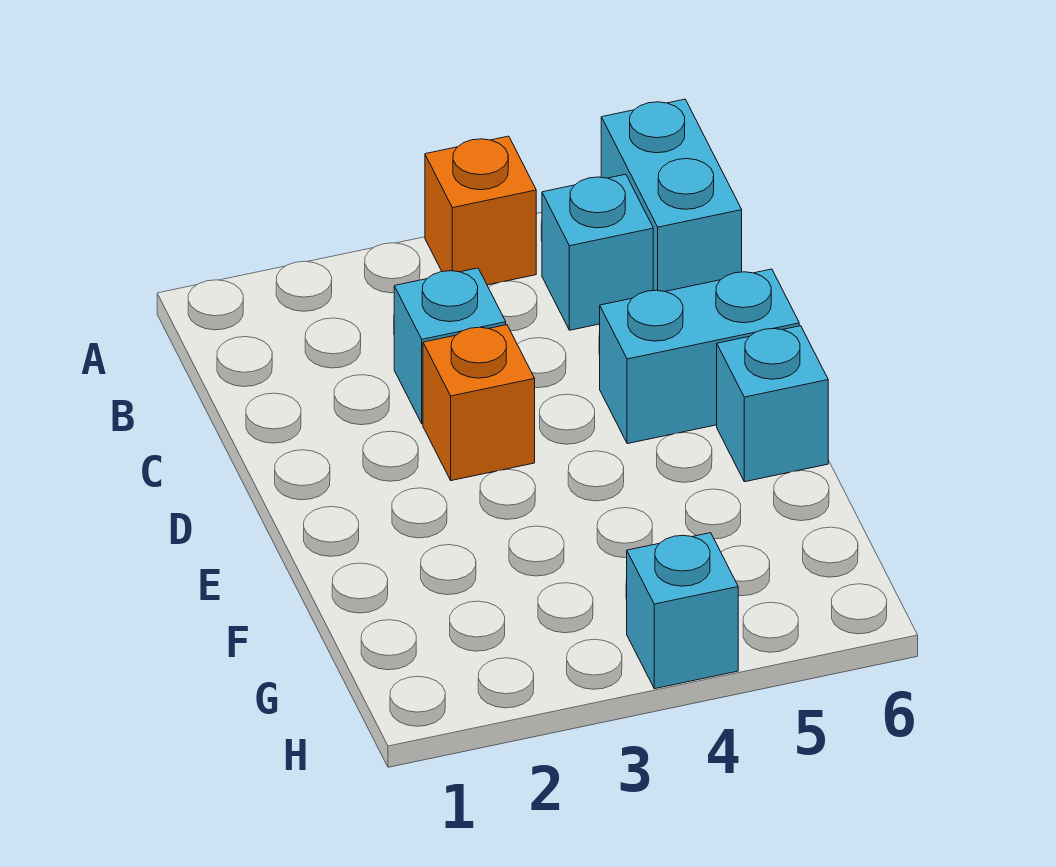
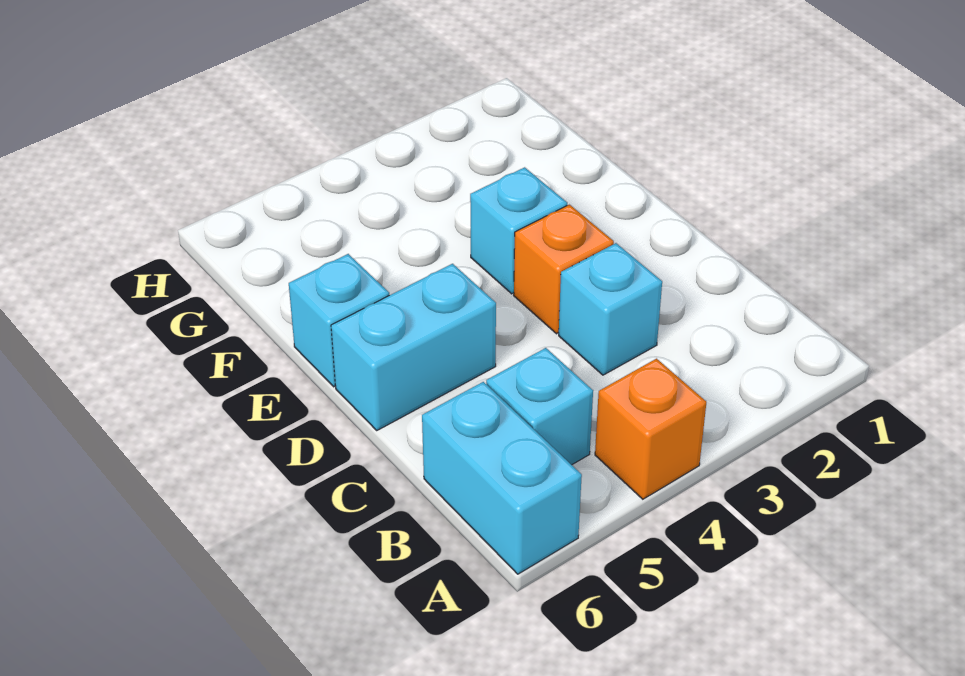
cyan 1x1 brick [627,533,738,689] -> cyan 1x1 brick moved to [470,167,567,294]

